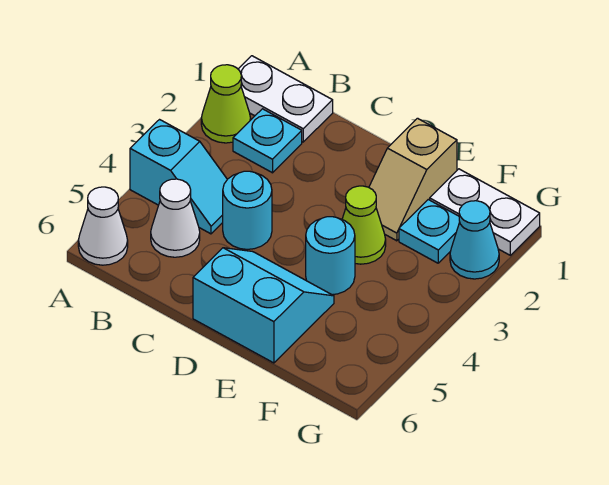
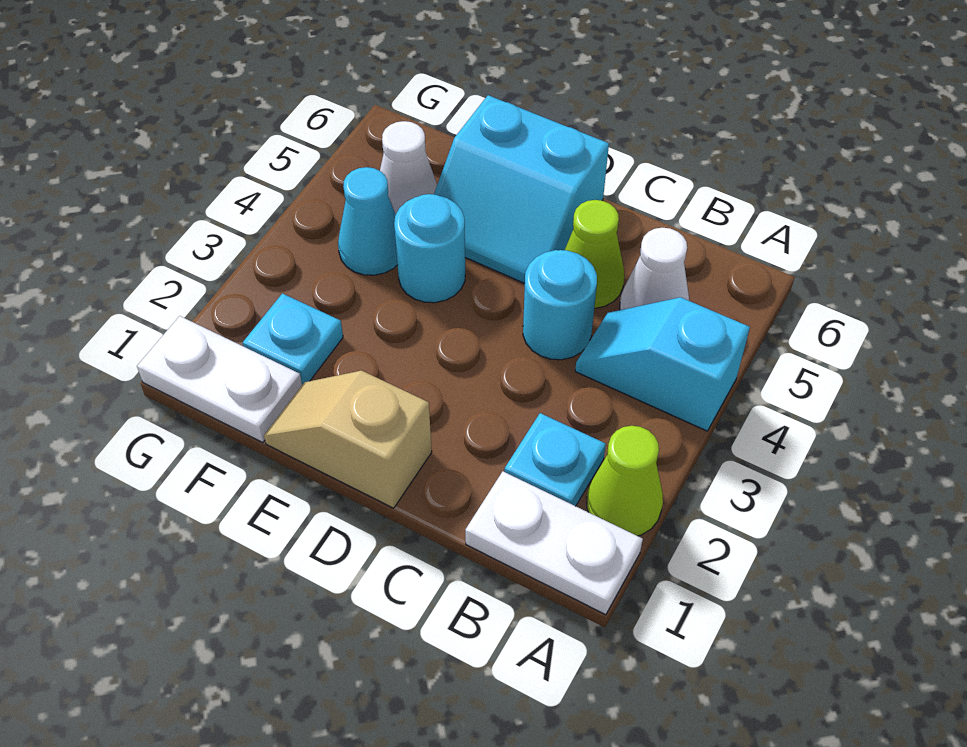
white 1x1 cone [78,187,128,265] -> white 1x1 cone moved to [380,121,437,214]
tan 1x2 slope [369,118,457,241] -> tan 1x2 slope turned to [264,371,432,508]
lime 1x1 cone [342,186,386,264] -> lime 1x1 cone moved to [565,200,624,308]
cyan 1x1 cone [450,201,499,279] -> cyan 1x1 cone moved to [338,167,397,275]

